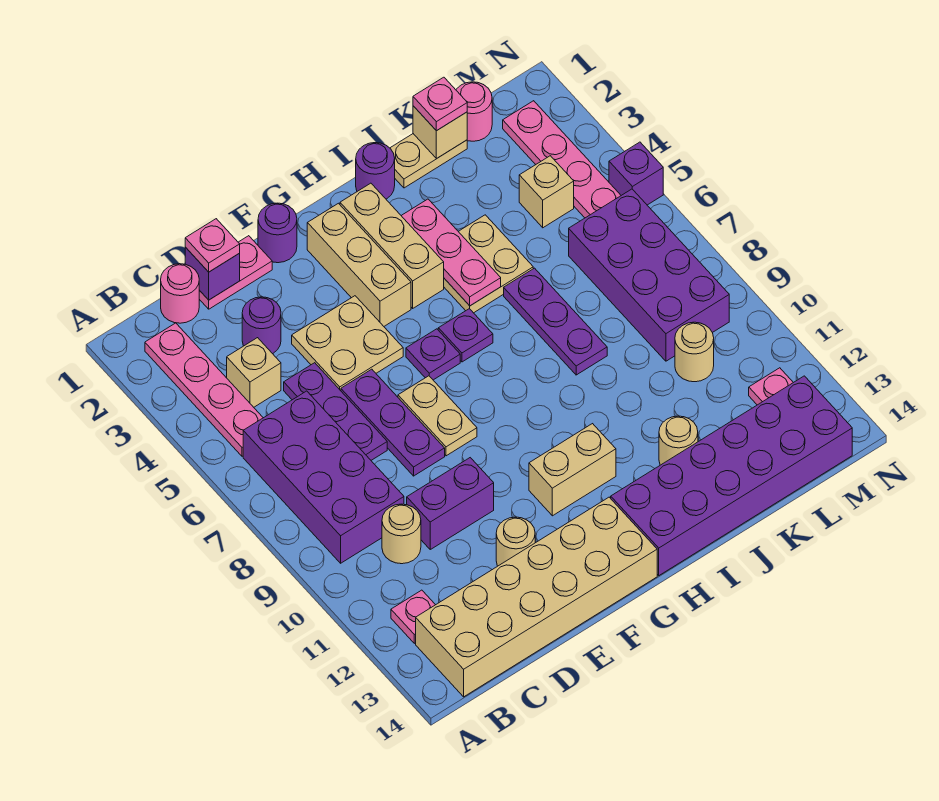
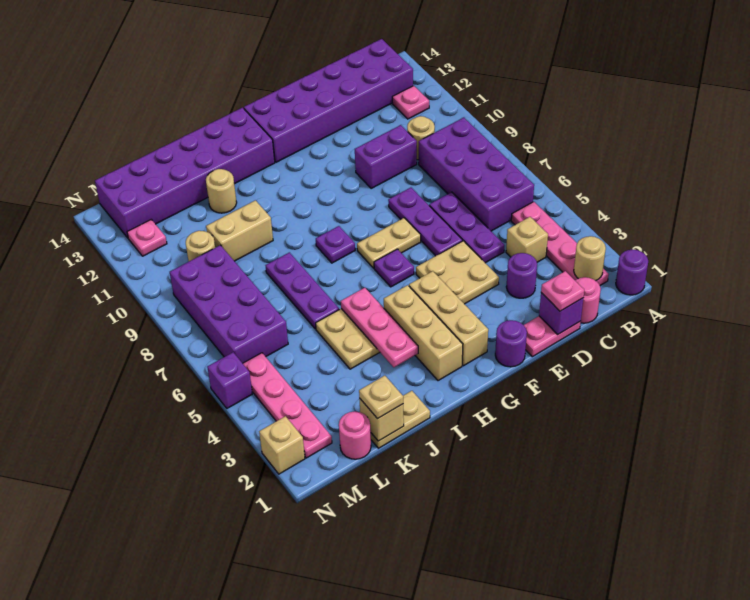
tan 2x6 brick [416,497,657,697] -> purple 2x6 brick [244,39,413,162]
tan 1x1 round brick [496,517,535,566] -> tan 1x1 round brick moved to [574,236,606,281]
tan 1x2 plate [398,376,477,456] -> tan 1x2 plate turned to [357,218,421,268]
tan 1x2 brick [529,424,616,516] -> tan 1x2 brick moved to [206,200,273,261]
purple 1x1 plate [438,309,493,362] -> purple 1x1 plate moved to [316,226,355,263]
purple 1x1 round brick [356,143,395,199] -> purple 1x1 round brick moved to [616,249,648,295]
pink 1x1 plate [413,77,467,131] -> tan 1x1 plate [359,376,403,419]
tan 1x1 brick [519,156,574,228] -> tan 1x1 brick moved to [259,416,305,474]

